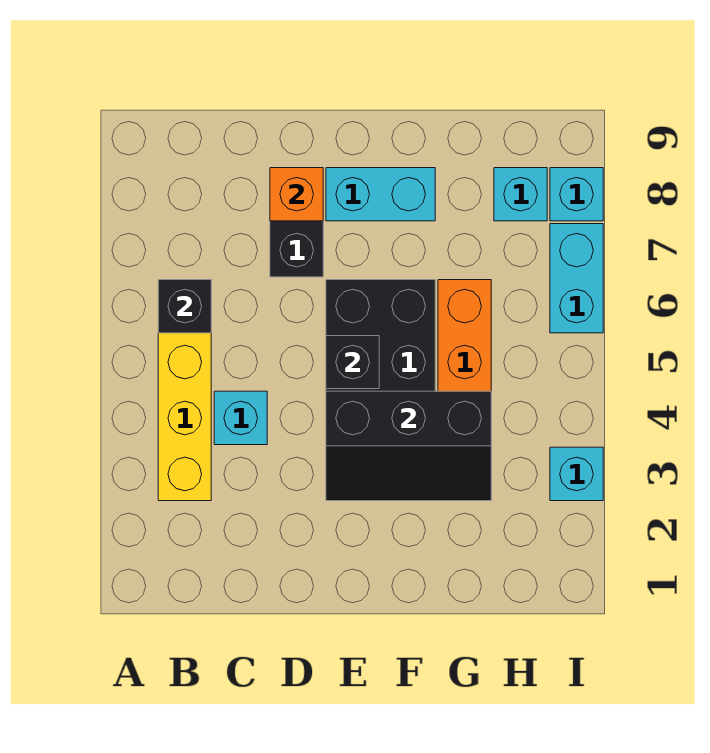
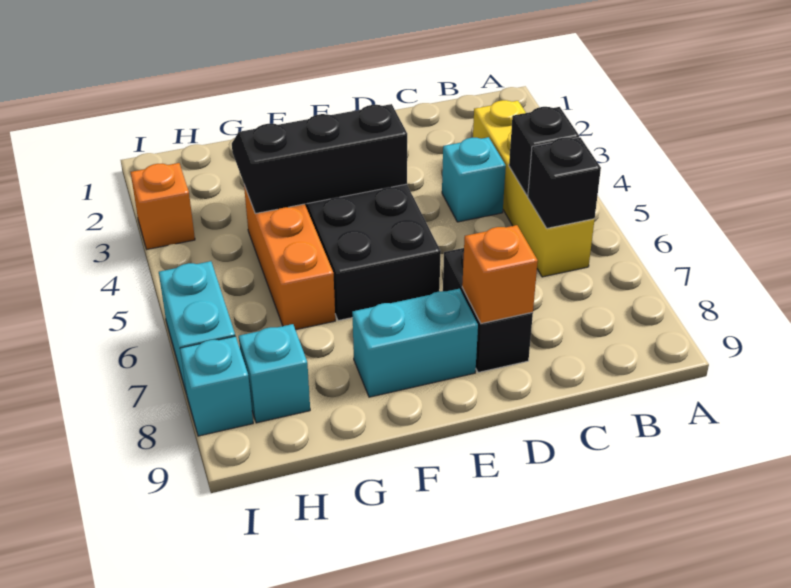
black 1x1 brick [326,336,379,389] -> black 1x1 brick moved to [509,107,579,196]
cyan 1x1 brick [550,447,603,501] -> orange 1x1 brick [131,163,195,249]

